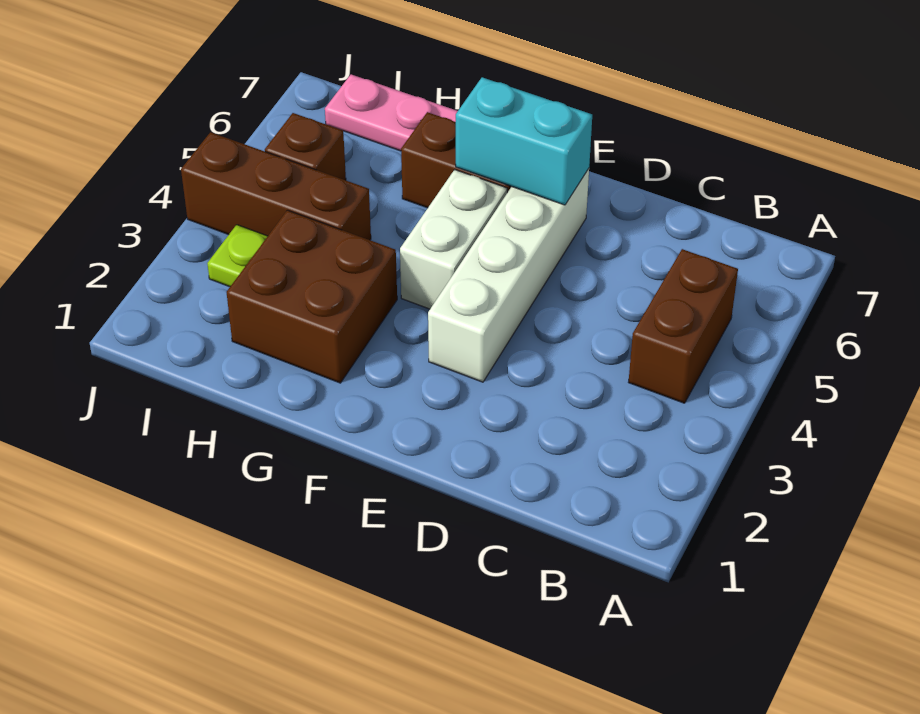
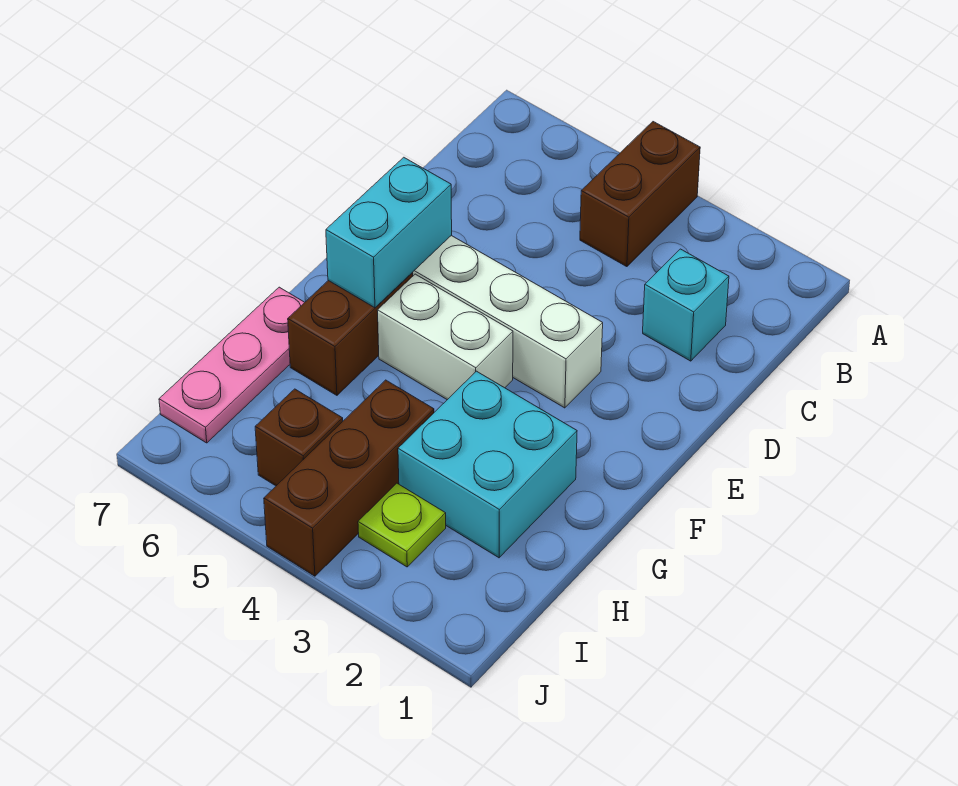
brown 1x2 brick [629,249,738,403] -> brown 1x2 brick turned to [580,122,700,267]
none -> cyan 1x1 brick [643,249,729,361]
brown 2x2 brick [227,210,397,383] -> cyan 2x2 brick [398,371,577,558]

